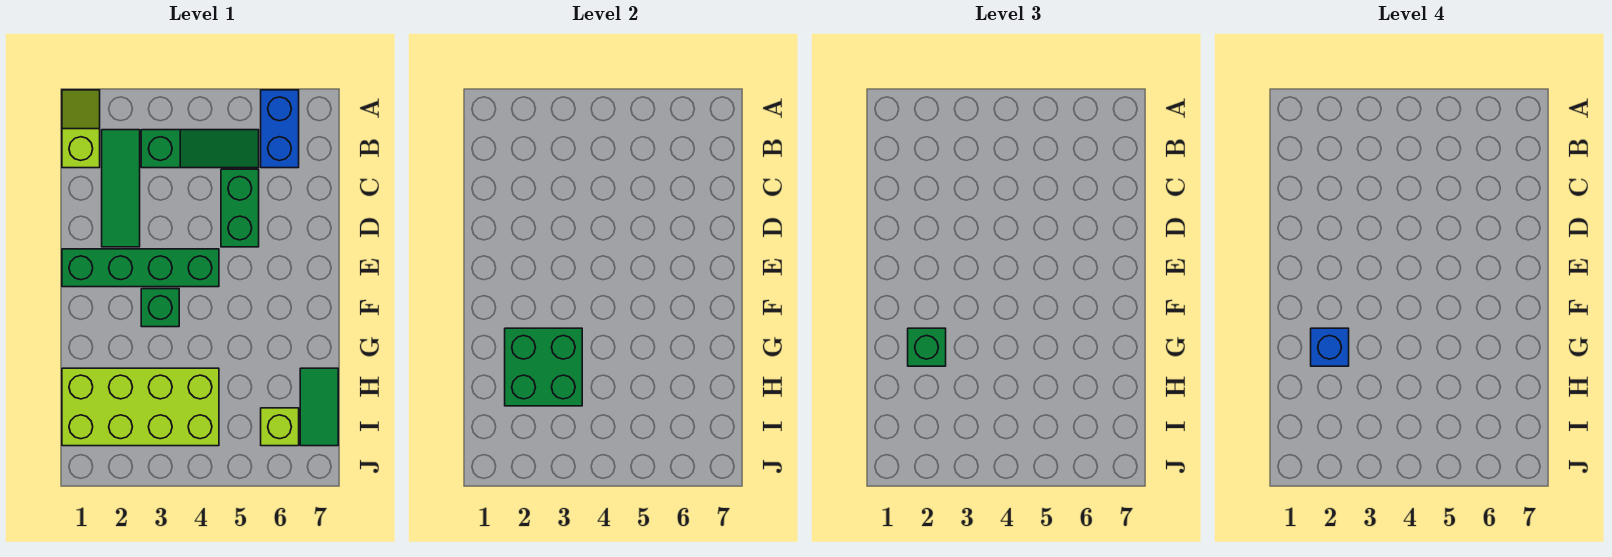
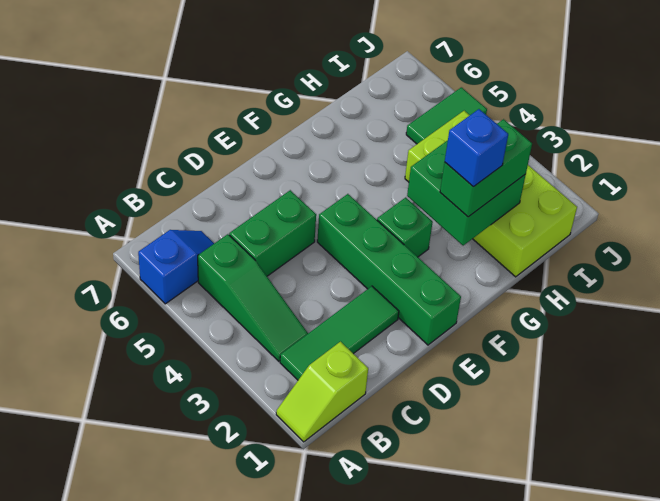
blue 1x2 brick [261,90,299,168] -> blue 1x2 slope [138,230,214,304]
green 1x3 slope [141,130,259,168] -> green 1x3 slope turned to [198,234,308,361]
green 1x1 brick [908,328,946,366] -> green 1x2 brick [440,119,532,217]
green 1x2 tile [300,368,338,446] -> green 1x2 tile moved to [406,87,487,144]
lime 1x1 brick [261,408,299,446] -> none

